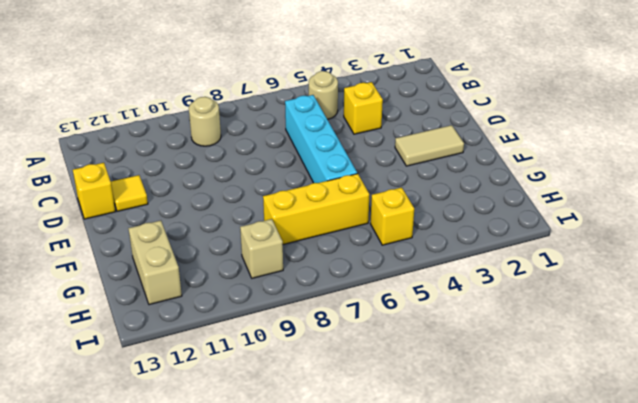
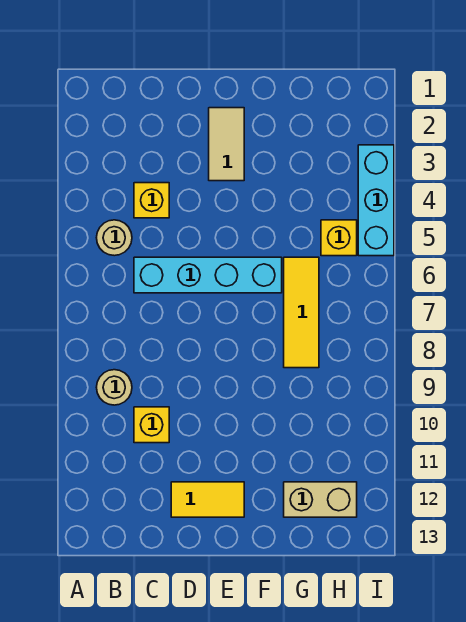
yellow 1x1 tile [111,175,148,211] -> yellow 1x2 tile [171,482,244,517]
yellow 1x1 brick [73,163,115,219] -> yellow 1x1 brick moved to [134,407,169,443]
yellow 1x3 brick [263,174,369,244] -> yellow 1x3 tile [284,257,319,368]
tan 1x1 brick [240,219,283,278] -> none
none -> cyan 1x3 brick [358,145,394,256]

